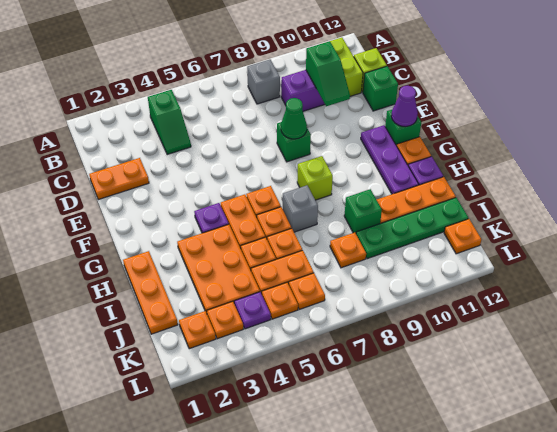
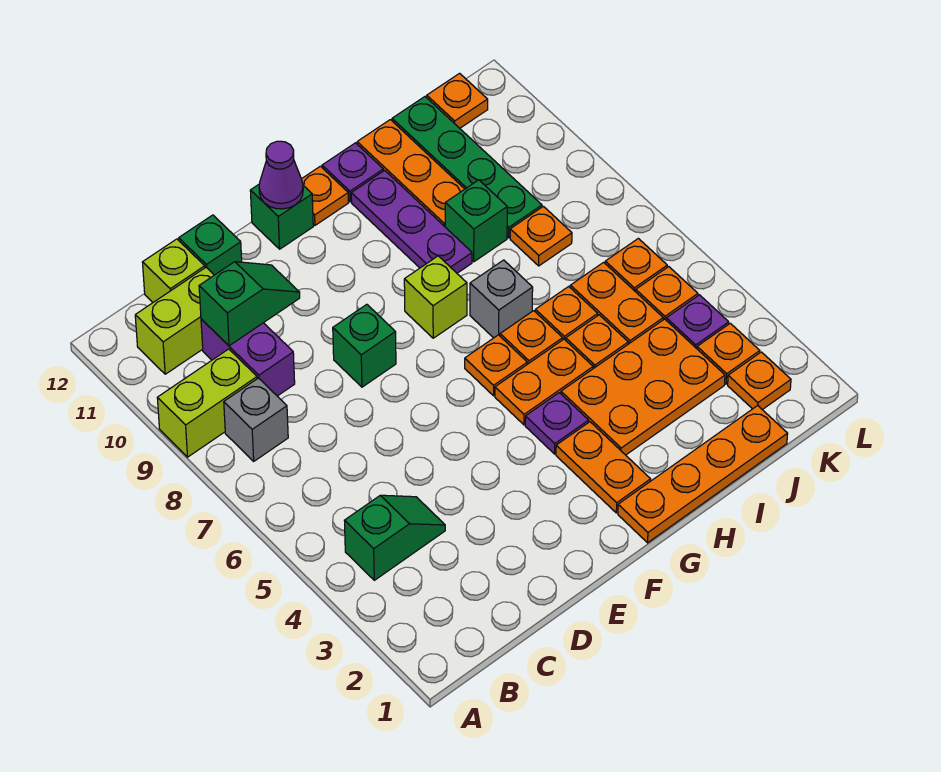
none -> lime 1x2 brick [157,349,257,457]
orange 1x2 plate [89,158,149,200] -> orange 1x2 plate moved to [556,422,651,513]
green 1x1 cone [281,98,307,139] -> none
purple 1x3 plate [361,125,419,194] -> purple 1x3 plate turned to [351,170,472,273]
orange 1x3 plate [123,251,178,334] -> orange 1x4 plate [618,406,788,543]

